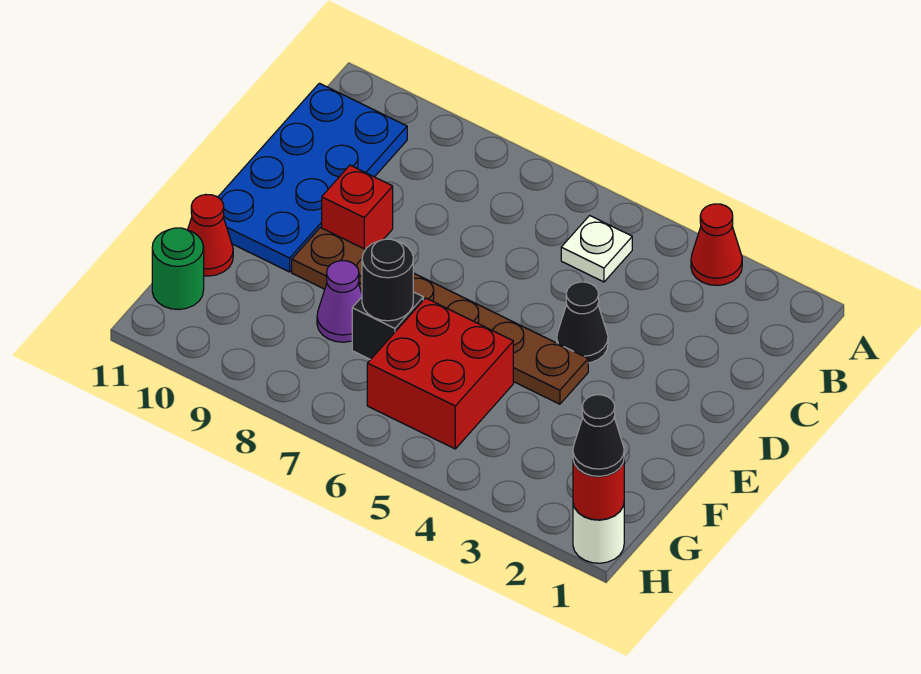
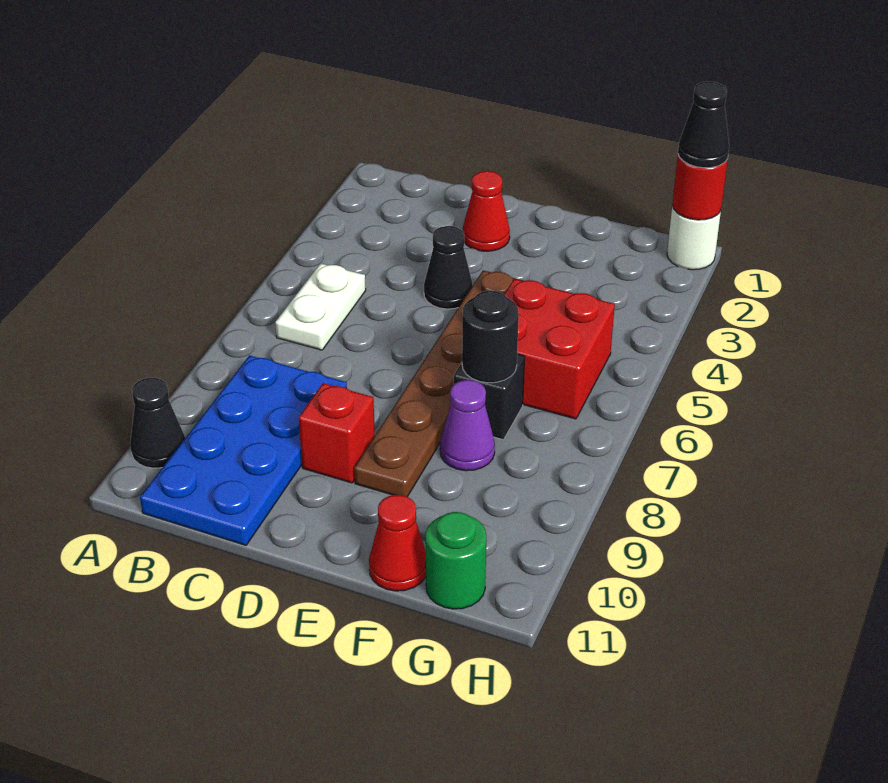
red 1x1 cone [691,204,742,286] -> red 1x1 cone moved to [463,171,510,251]
none -> black 1x1 cone [130,378,185,468]
white 1x1 plate [561,216,632,282] -> white 1x2 plate [275,263,366,350]
blue 2x4 plate [218,83,407,272] -> blue 2x4 plate turned to [140,355,347,545]

